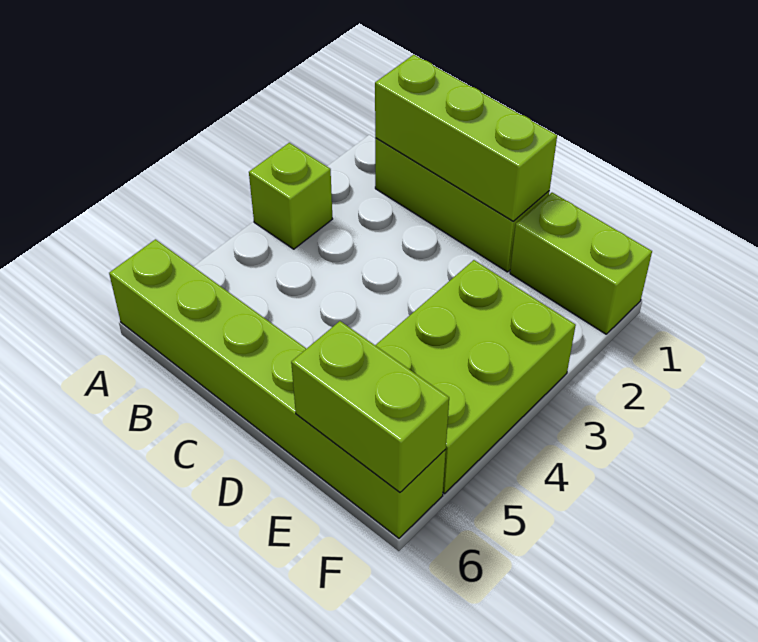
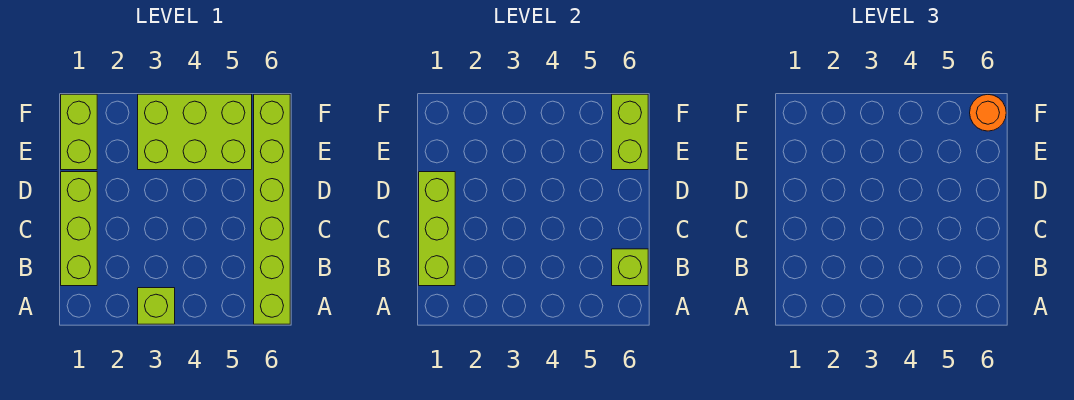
none -> lime 1x1 brick [612,249,648,286]
none -> orange 1x1 round brick [970,95,1006,131]

